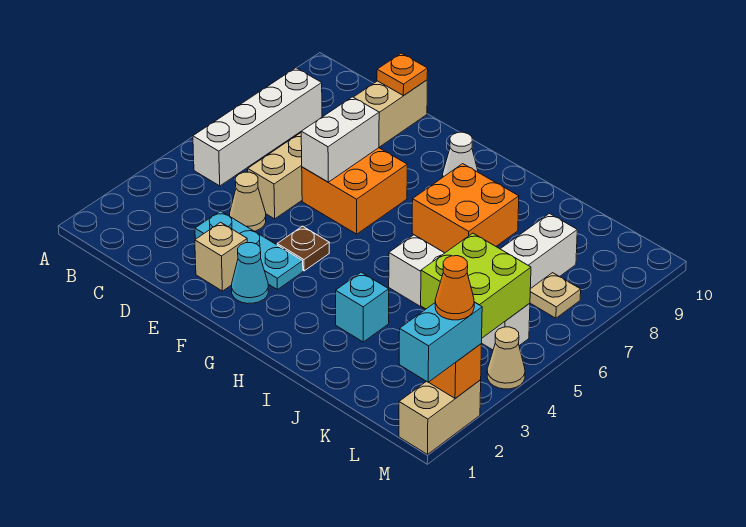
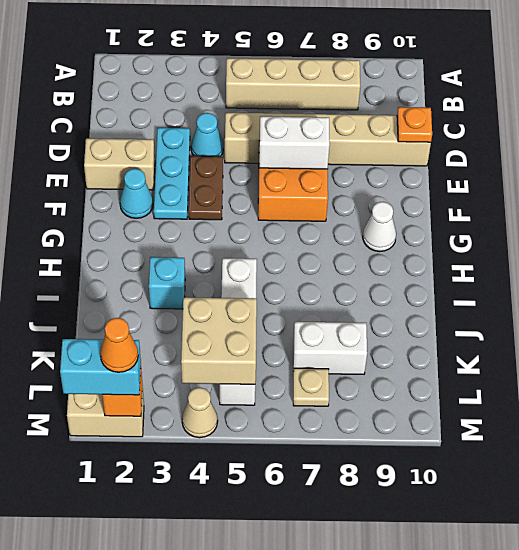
white 1x4 brick [193,68,322,186] -> tan 1x4 brick [226,58,360,110]
tan 1x1 cone [230,172,266,231] -> cyan 1x1 cone [191,113,223,157]
tan 1x1 brick [195,222,247,291] -> tan 1x2 brick [84,138,155,190]
brown 1x1 plate [277,226,329,271] -> brown 1x2 plate [189,156,223,220]
orange 2x2 brick [412,164,519,253] -> none
lime 2x2 brick [421,233,531,338] -> tan 2x2 brick [181,297,257,384]

